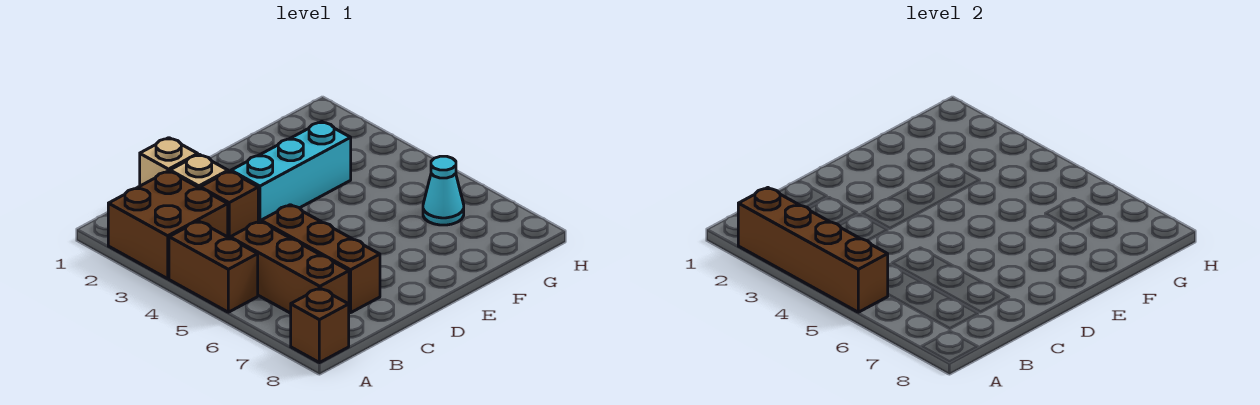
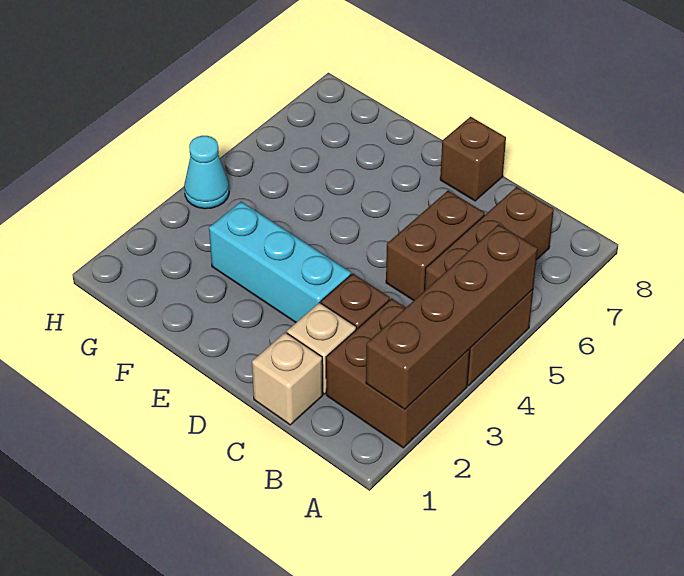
brown 1x1 brick [291,288,349,363] -> brown 1x1 brick moved to [440,117,506,201]
brown 1x3 brick [261,205,380,313] -> brown 1x2 brick [386,191,485,301]
cyan 1x1 cone [423,156,464,225] -> cyan 1x1 cone moved to [184,136,229,209]

